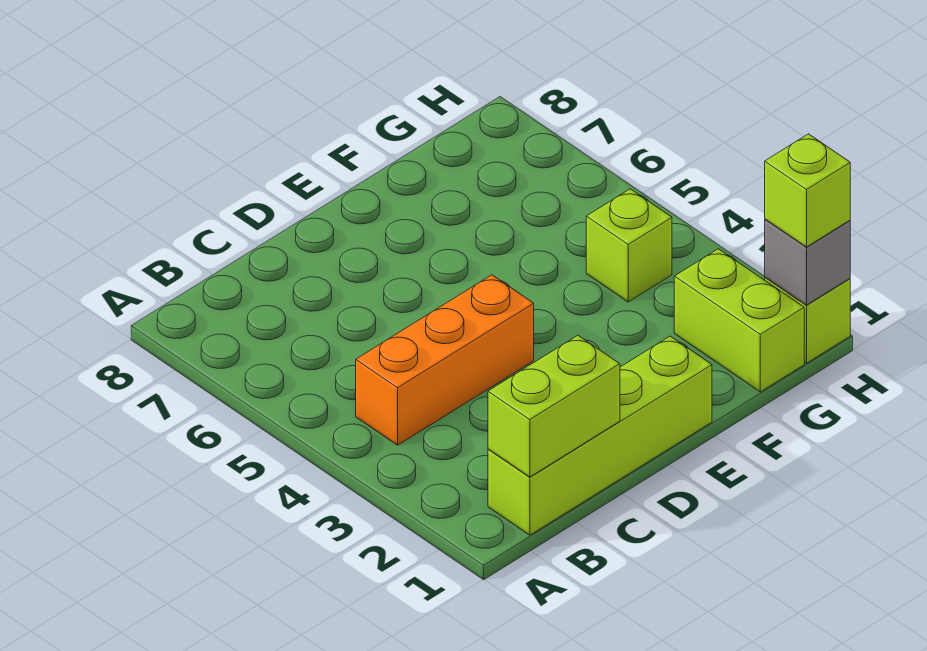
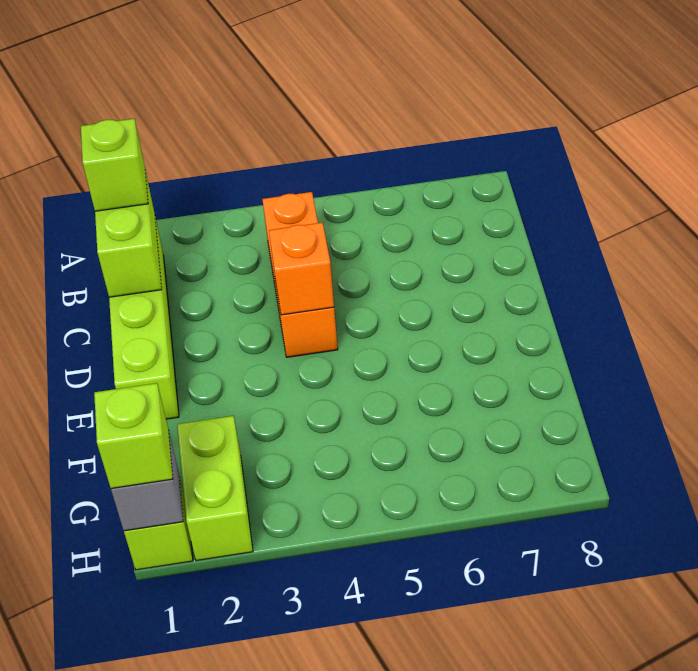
none -> orange 1x1 brick [269,223,334,315]
lime 1x2 brick [674,249,804,392] -> lime 1x2 brick turned to [177,416,253,561]
lime 1x1 brick [586,189,672,302] -> lime 1x1 brick moved to [81,119,148,211]

